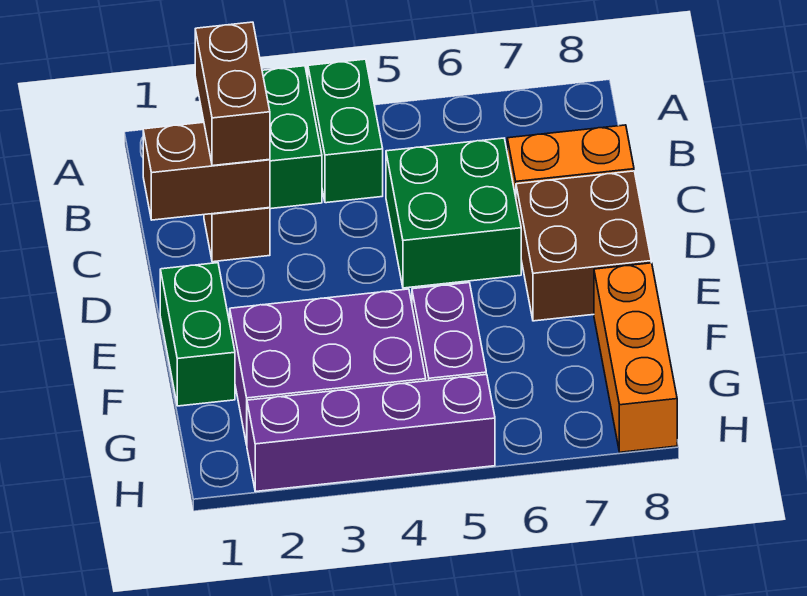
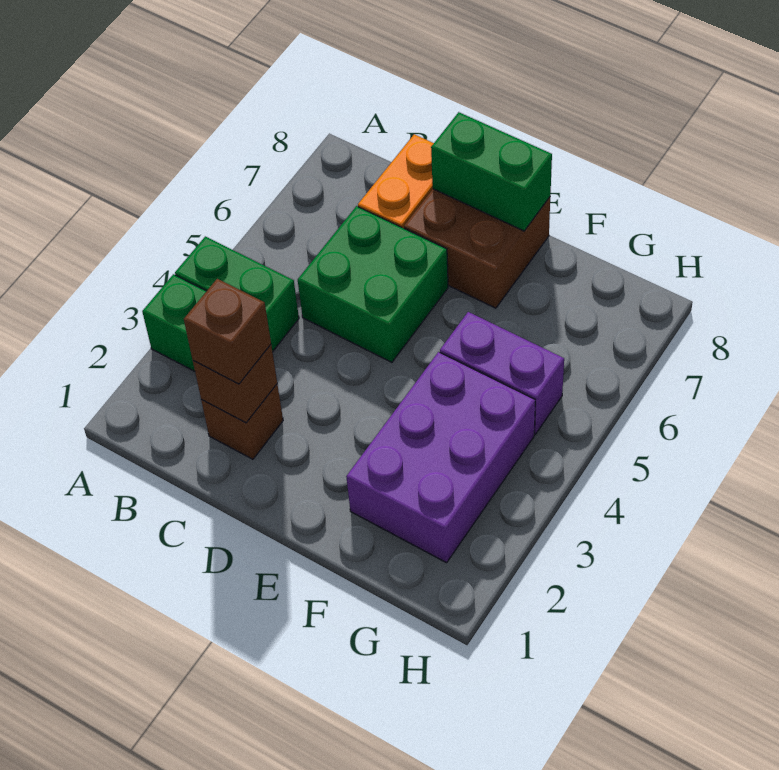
brown 1x2 brick [195,22,270,166] -> brown 1x1 brick [184,279,271,384]
brown 1x2 brick [143,122,270,220] -> brown 1x1 brick [193,345,277,423]
green 1x2 brick [160,263,235,406] -> green 1x2 brick moved to [431,112,552,231]
orange 1x3 brick [594,263,677,452] -> none
purple 1x4 brick [247,374,495,492] -> none

